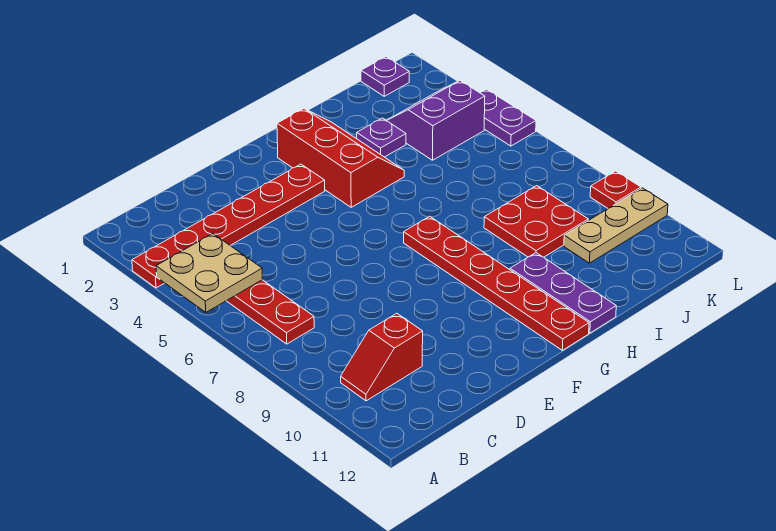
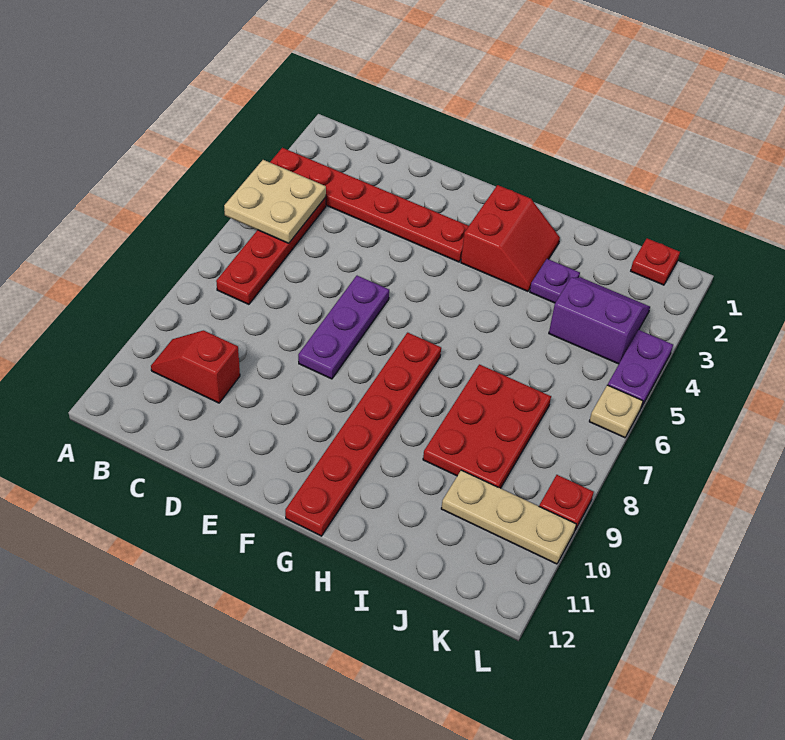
red 2x3 slope [277,109,404,207] -> red 2x2 slope [461,185,560,291]
purple 1x3 plate [510,253,616,333] -> purple 1x3 plate moved to [298,276,389,379]
red 2x2 plate [484,186,588,257] -> red 2x3 plate [423,364,551,488]
purple 1x1 plate [361,57,409,96] -> red 1x1 plate [631,238,680,285]
none -> tan 1x1 plate [589,385,643,438]

